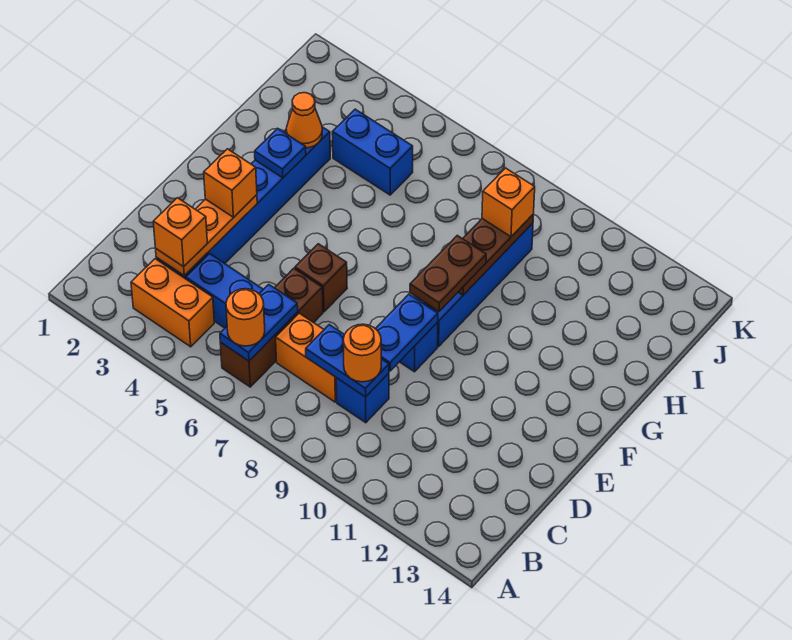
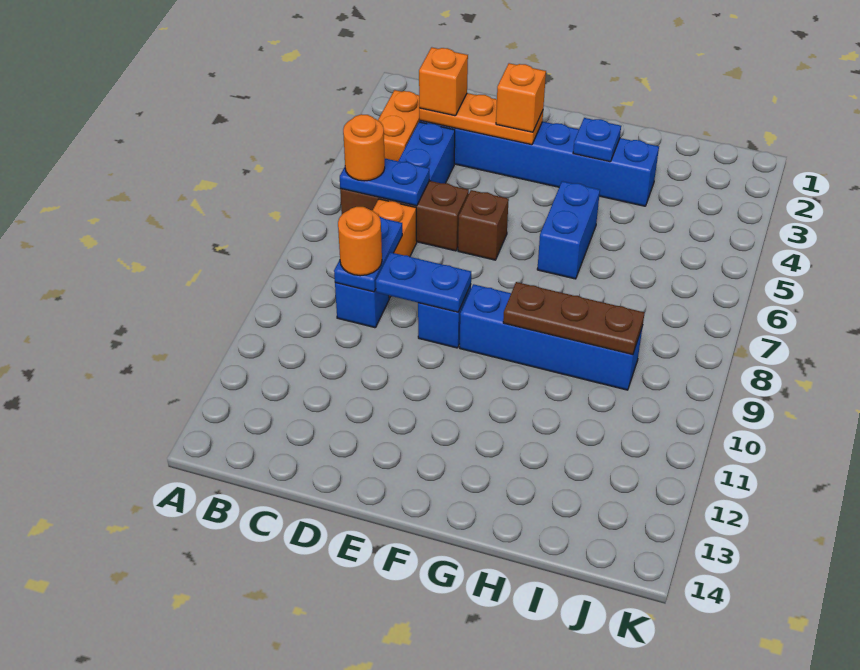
brown 1x2 plate [410,235,486,311] -> none
orange 1x1 cone [286,93,322,148] -> none
blue 1x2 brick [332,109,413,195] -> blue 1x2 brick moved to [537,181,600,279]
orange 1x1 brick [482,168,535,237] -> none

